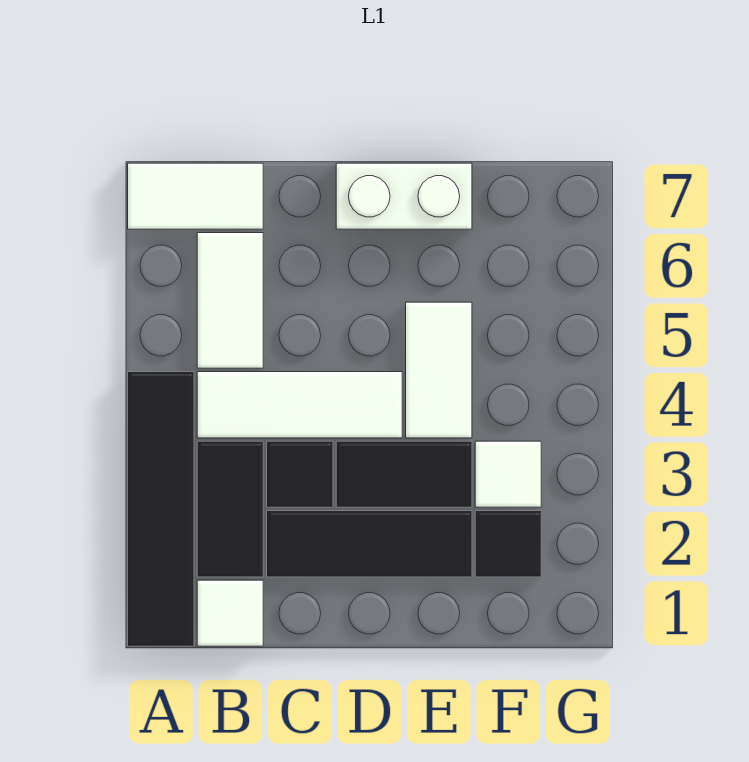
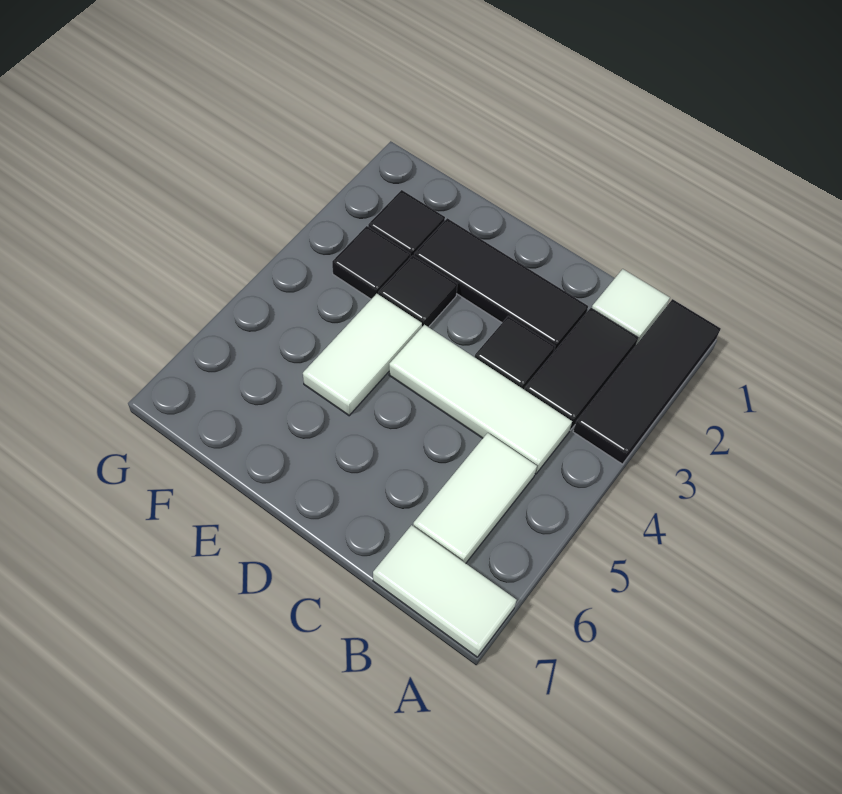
black 1x4 tile [128,372,194,646] -> black 1x3 tile [573,299,721,464]
black 1x2 tile [336,441,472,507] -> black 1x1 tile [379,255,457,327]
white 1x2 brick [336,163,472,229] -> none
white 1x1 tile [475,441,541,507] -> black 1x1 tile [332,226,410,299]

